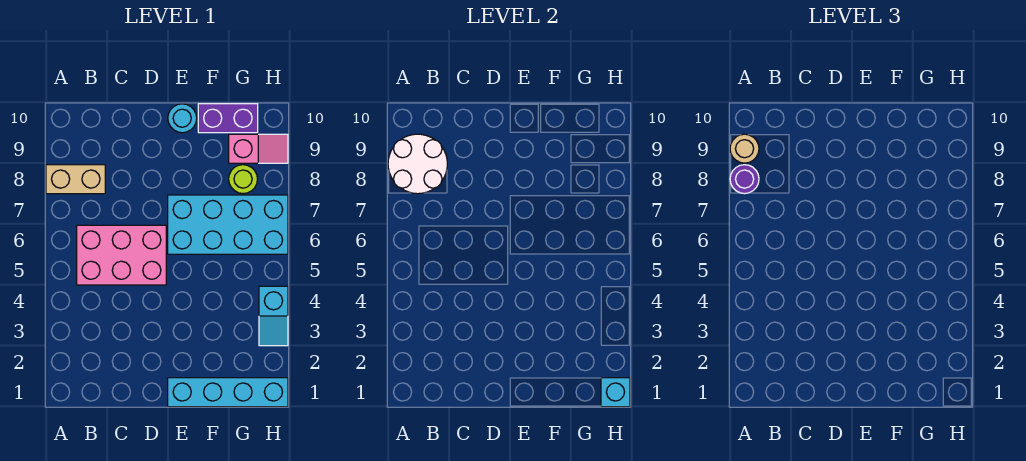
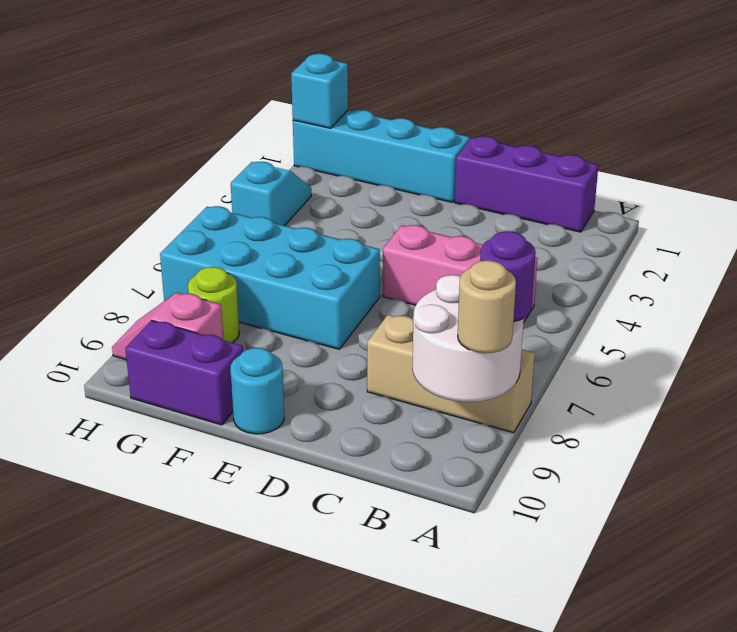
tan 1x2 brick [46,165,105,194] -> tan 1x3 brick [367,315,535,433]
none -> purple 1x3 brick [455,136,598,232]
pink 2x3 brick [77,225,166,285] -> pink 1x3 brick [383,225,538,323]

